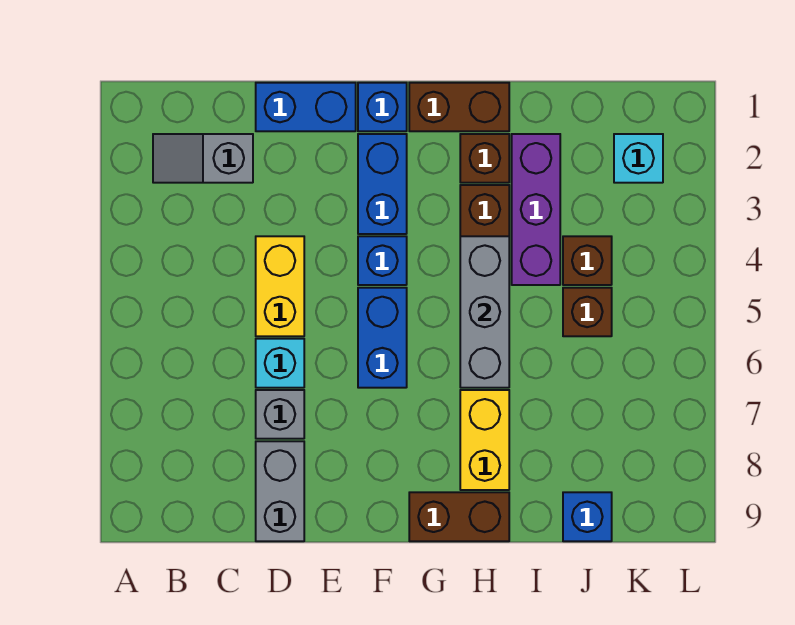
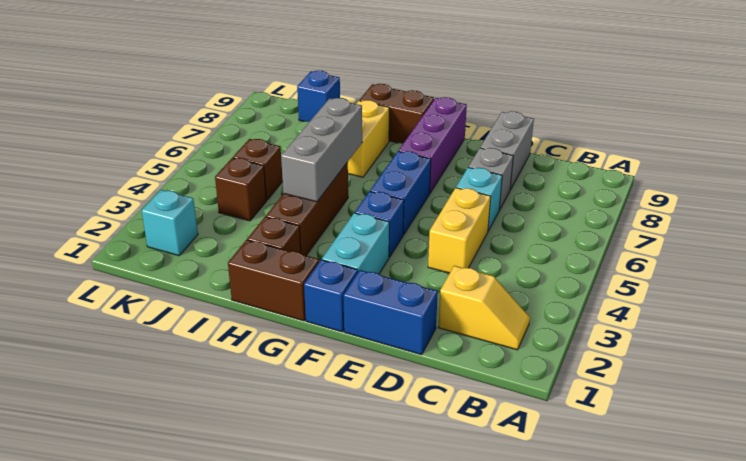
grey 1x2 slope [153,134,253,183] -> yellow 1x2 slope [438,266,530,350]
blue 1x2 brick [358,134,407,234] -> cyan 1x2 brick [322,213,389,274]
purple 1x3 brick [512,134,560,285] -> purple 1x3 brick moved to [399,97,467,193]

